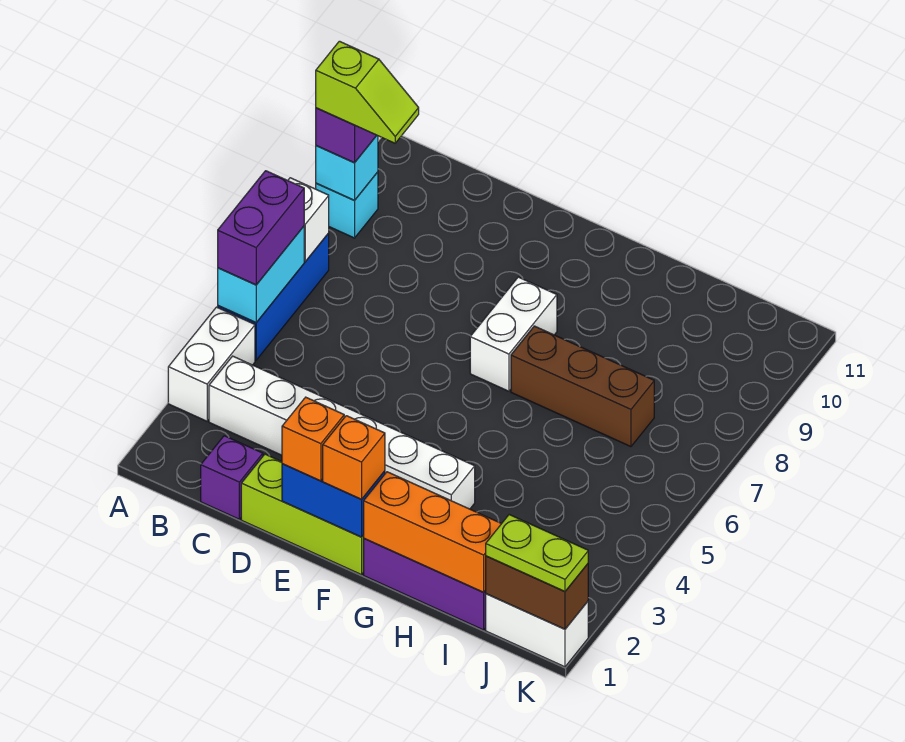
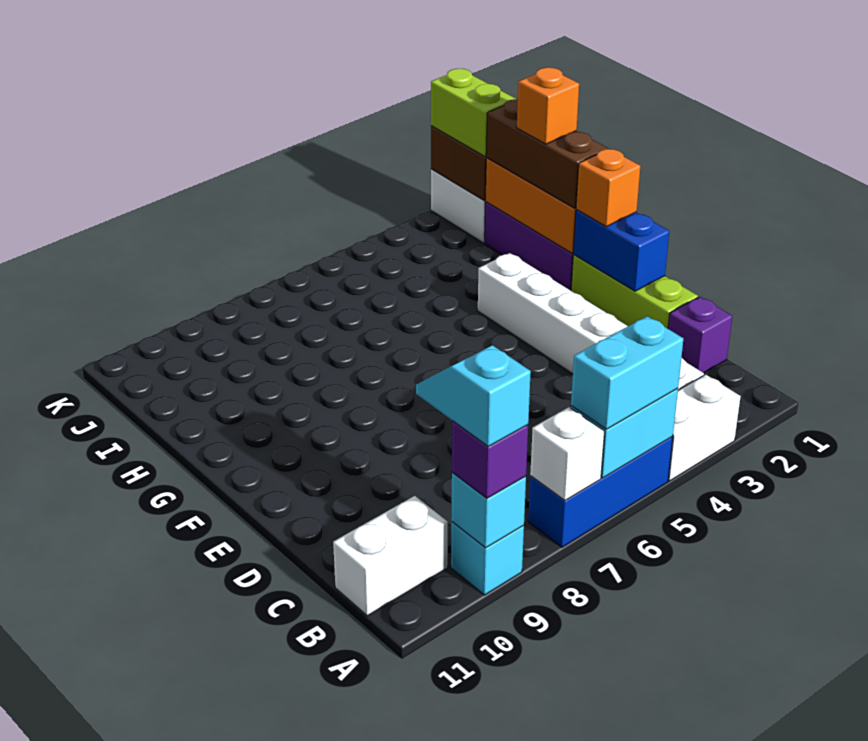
purple 1x2 brick [218,171,304,285] -> cyan 1x2 brick [571,316,683,429]
lime 1x2 slope [316,41,419,143] -> cyan 1x2 slope [416,345,531,446]
orange 1x1 brick [282,397,344,481] -> orange 1x1 brick moved to [517,67,579,144]
white 1x2 brick [470,277,557,391] -> white 1x2 brick moved to [333,496,448,616]
brown 1x3 brick [511,326,654,447] -> brown 1x3 brick moved to [486,99,608,208]
lime 1x2 plate [486,515,588,592] -> lime 1x2 brick [431,69,516,157]

